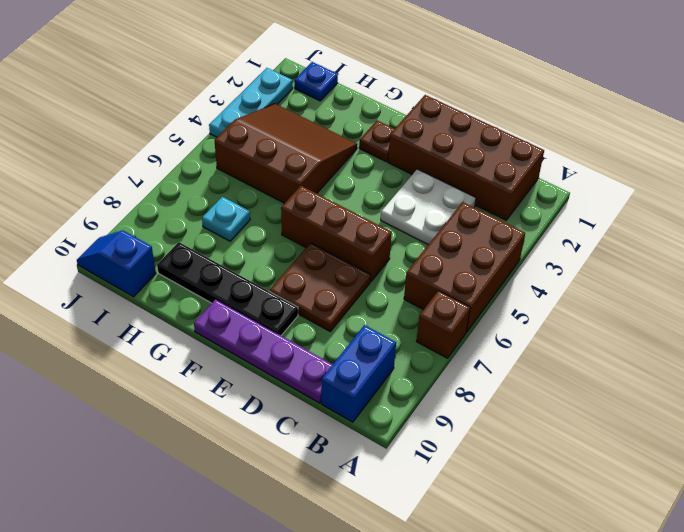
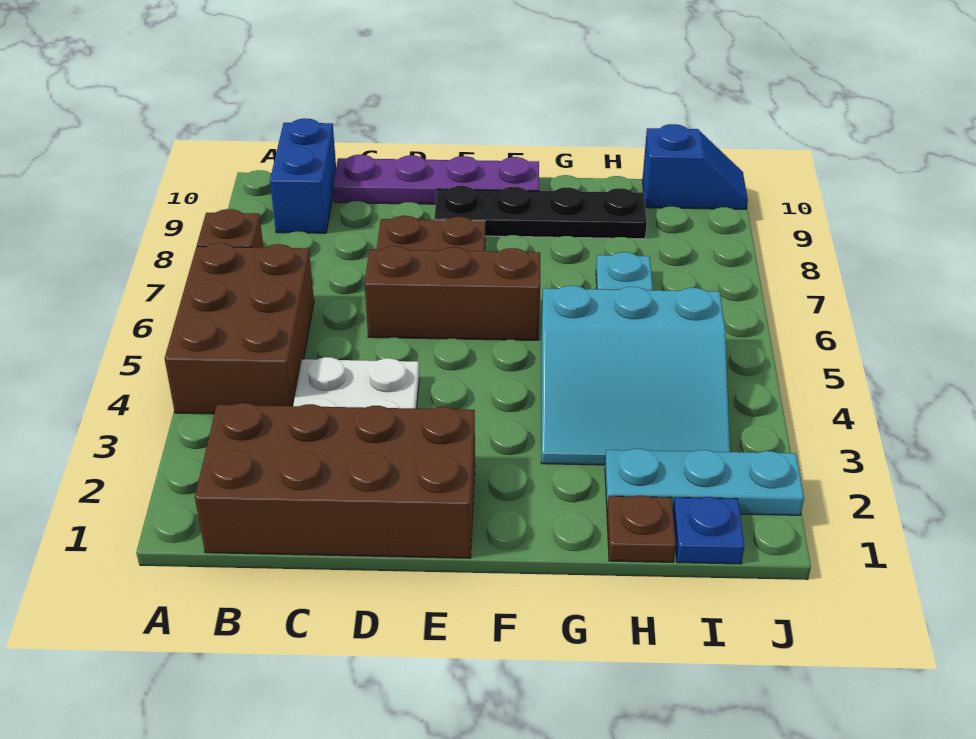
brown 1x1 plate [359,121,394,162] -> brown 1x1 plate moved to [607,496,676,562]
brown 3x3 slope [214,104,357,203] -> cyan 3x3 slope [541,286,730,465]
cyan 1x3 plate [209,68,293,137] -> cyan 1x3 plate turned to [605,449,804,515]

